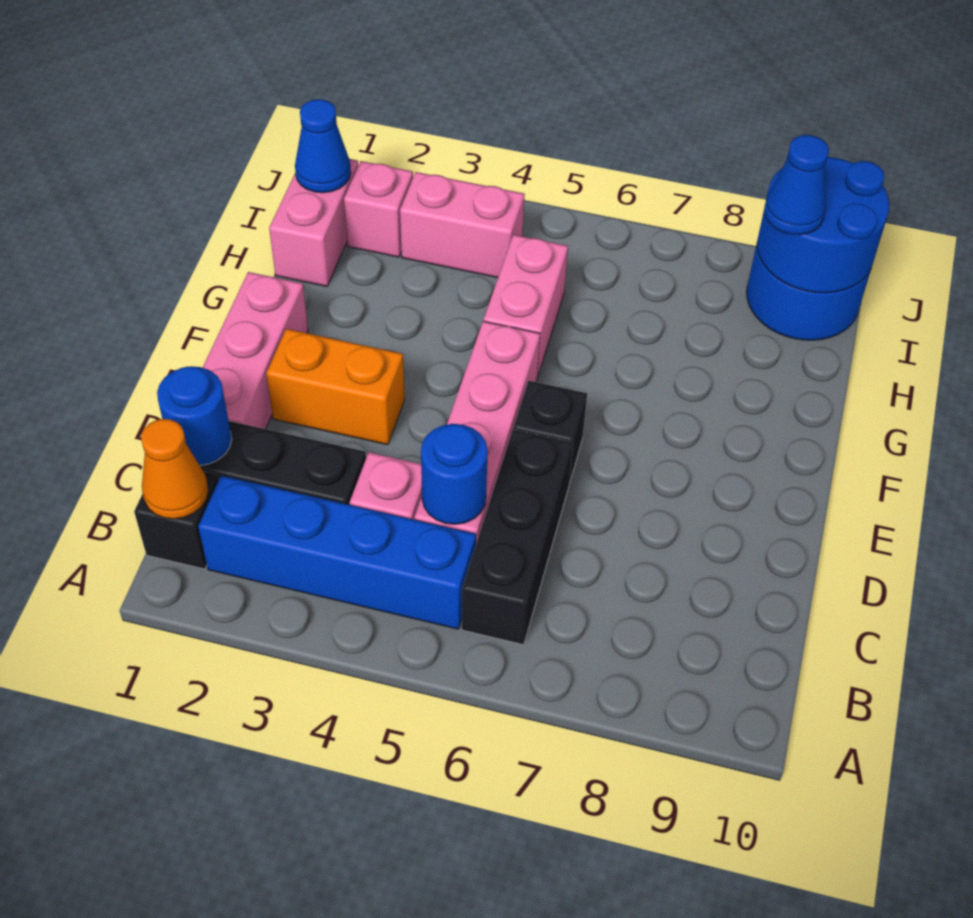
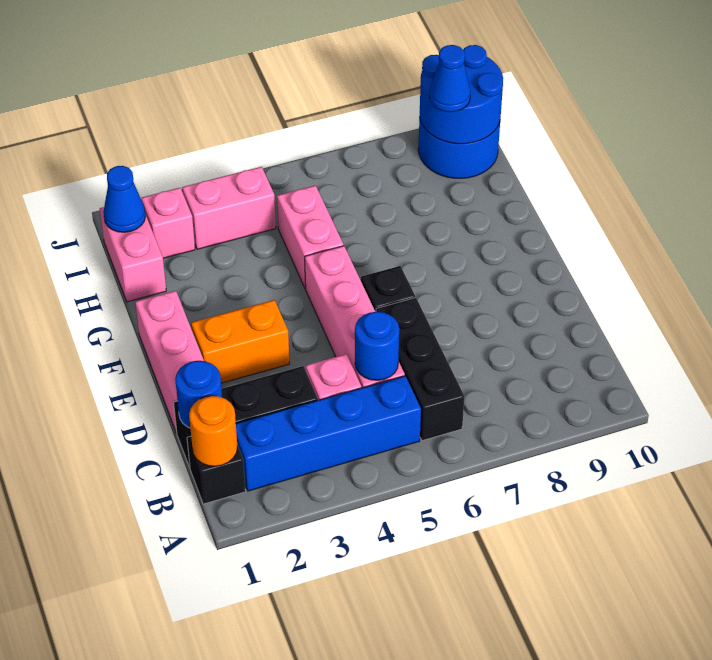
orange 1x1 cone [141,419,208,519] -> orange 1x1 round brick [189,396,238,466]

